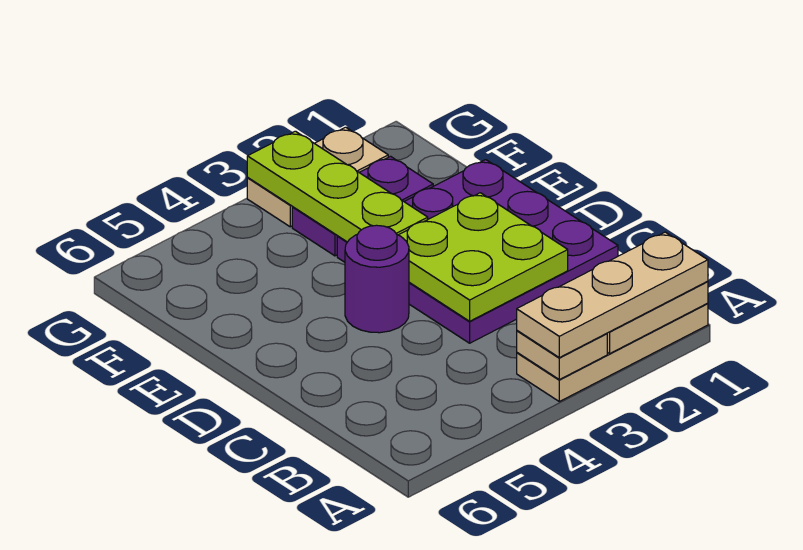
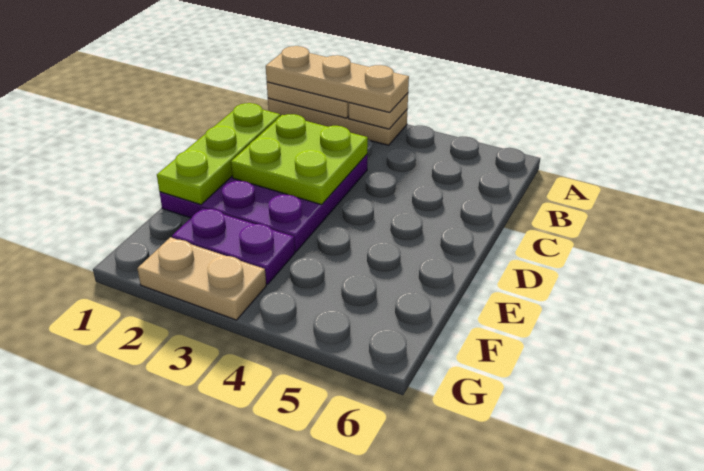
purple 1x1 round brick [345,225,409,333] -> none
lime 1x3 plate [247,131,428,242] -> lime 1x3 plate moved to [157,103,280,205]

